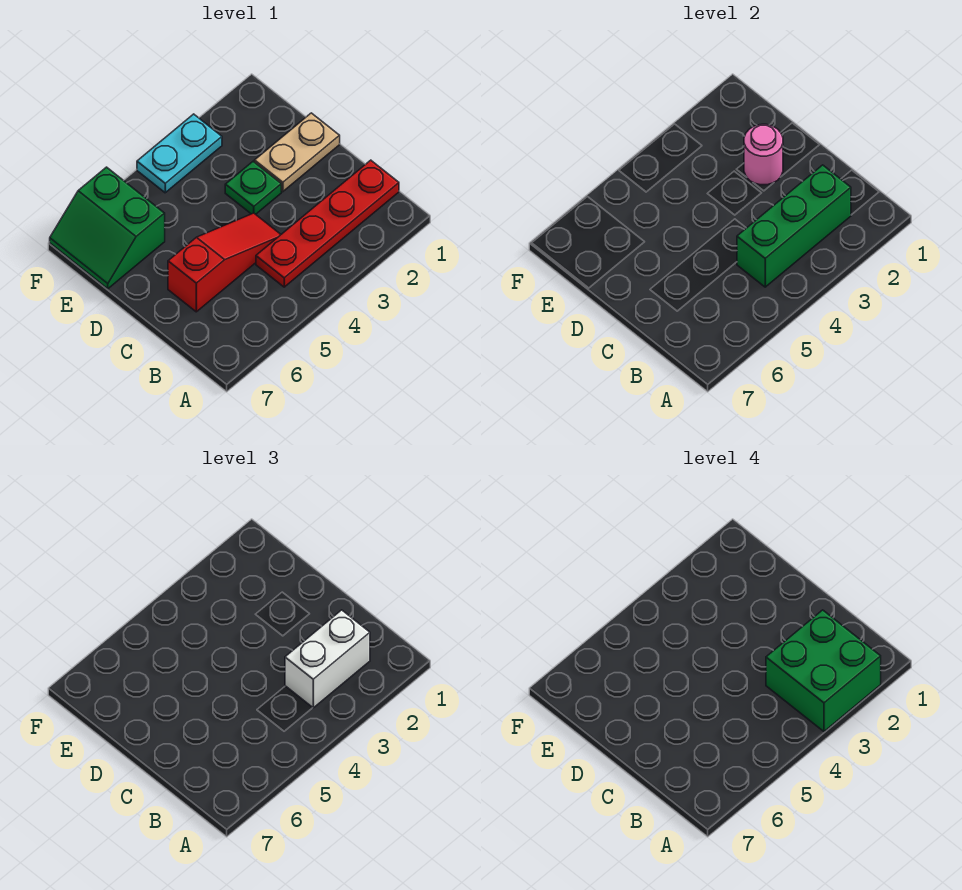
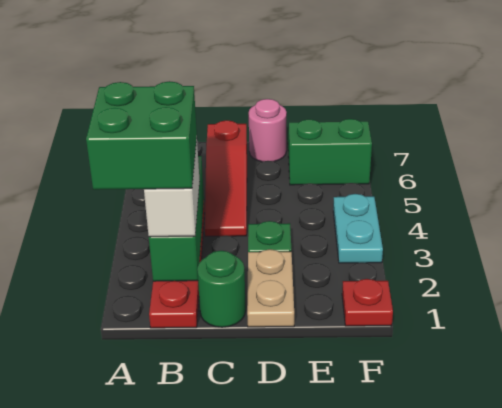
none -> green 1x1 round brick [197,251,246,327]
pink 1x1 round brick [744,124,783,185] -> pink 1x1 round brick moved to [249,99,287,162]
none -> red 1x1 plate [342,279,393,326]

